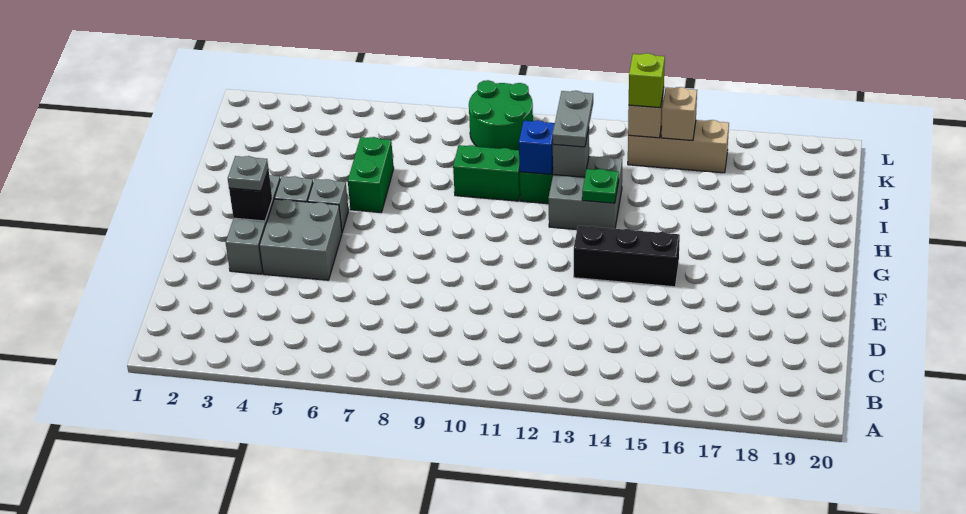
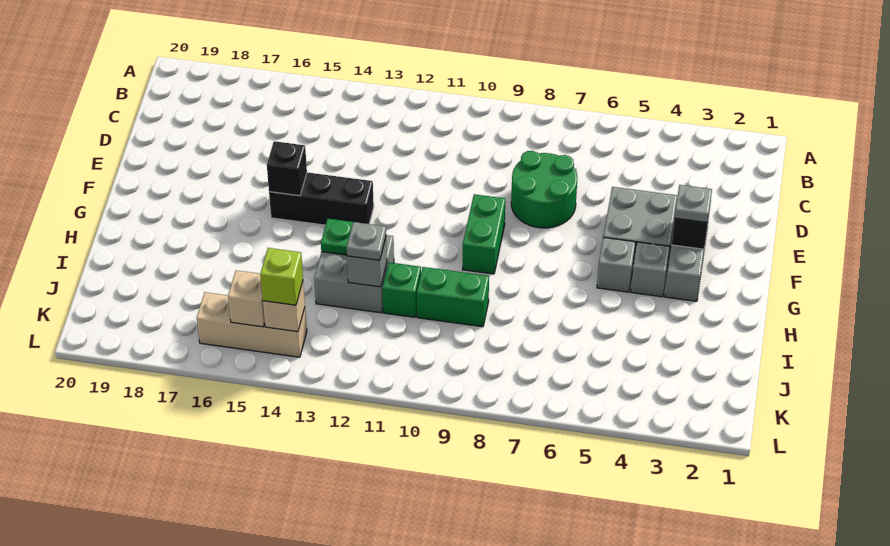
none -> black 1x1 brick [267,141,307,196]
green 1x2 brick [348,137,394,212] -> green 1x2 brick moved to [462,194,505,274]
blue 1x1 brick [519,120,555,174] -> none
grey 1x2 plate [553,91,593,147] -> grey 1x1 plate [347,222,386,260]
green 2x2 round brick [469,80,533,150] -> green 2x2 round brick moved to [511,151,577,228]

